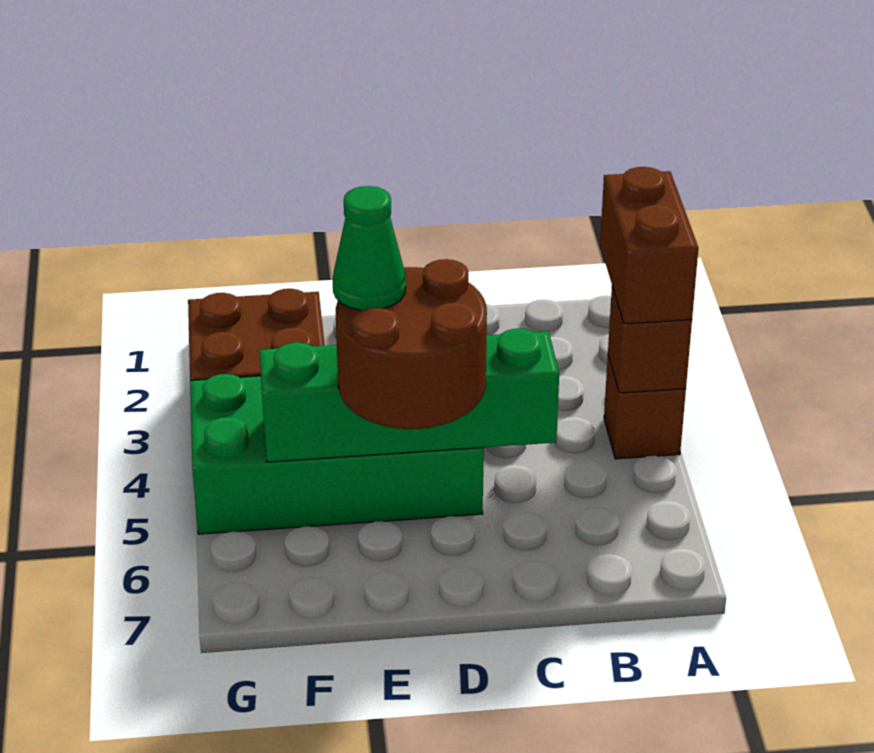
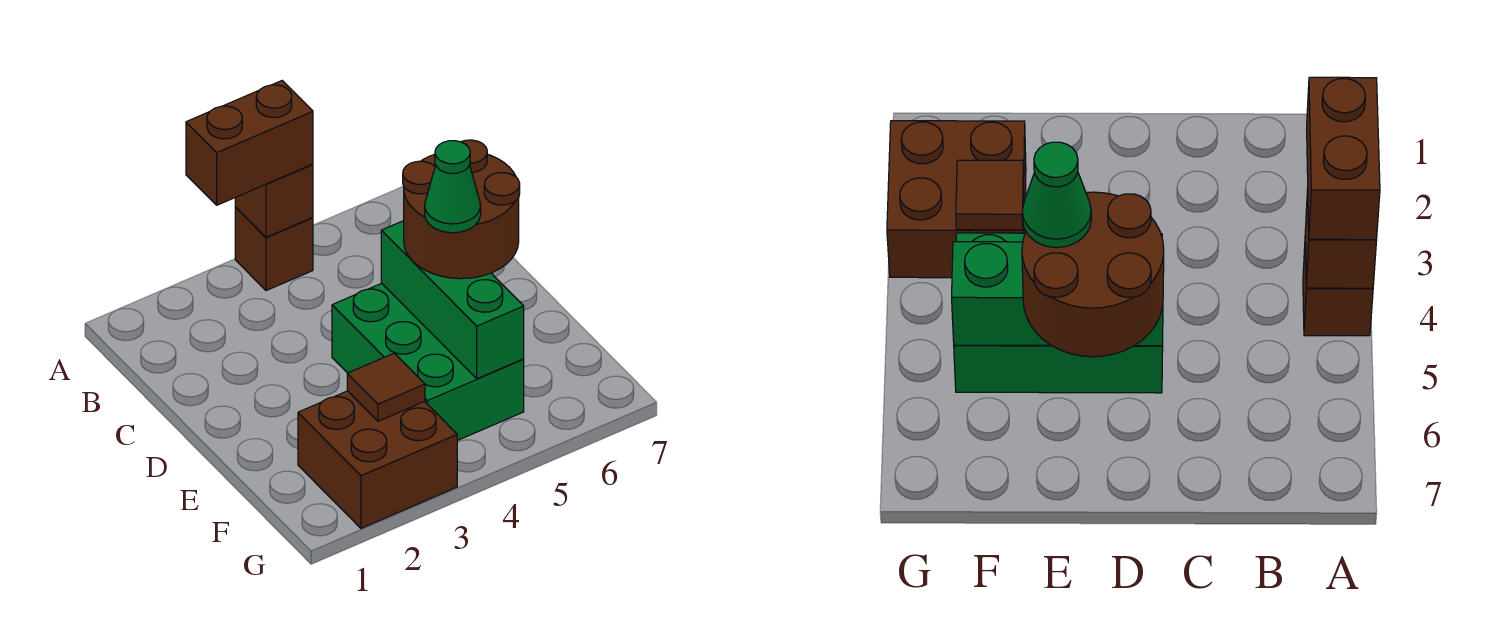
green 1x4 brick [259,329,559,462] -> green 1x3 brick [381,221,524,379]
green 2x4 brick [190,374,484,534] -> green 2x3 brick [332,283,524,441]
none -> brown 1x1 tile [347,353,425,421]

